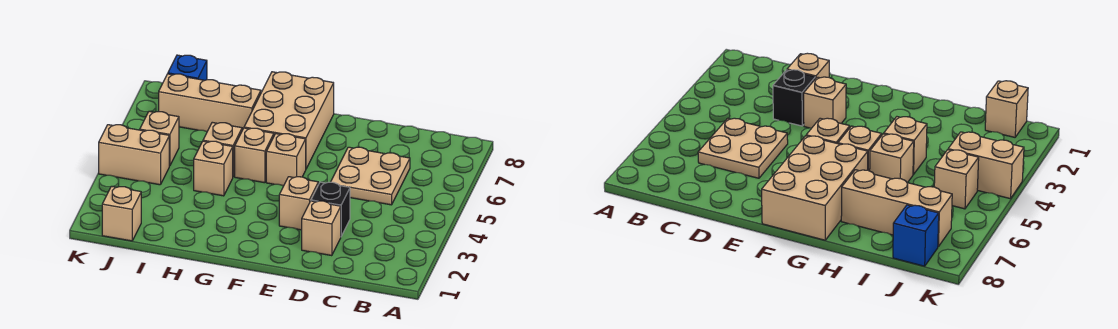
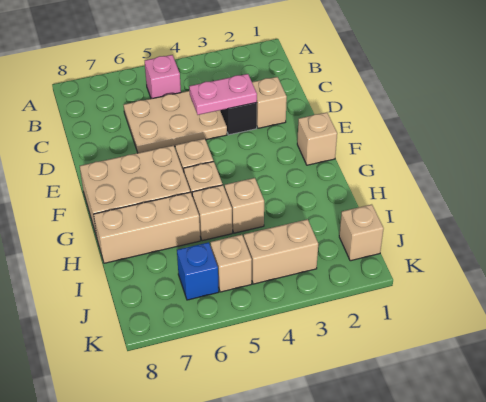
none -> pink 1x1 brick [145,55,181,99]
tan 2x2 plate [331,147,410,205] -> tan 2x3 plate [124,91,227,153]
none -> pink 1x2 plate [189,74,257,115]
tan 1x1 brick [279,177,318,230] -> tan 1x1 brick moved to [297,112,337,165]
tan 1x3 brick [159,74,261,132] -> tan 1x3 brick turned to [93,192,200,263]
tan 1x2 brick [99,125,169,185] -> tan 1x2 brick turned to [244,219,318,284]
blue 1x1 brick [168,55,207,80] -> blue 1x1 brick moved to [177,242,219,300]

